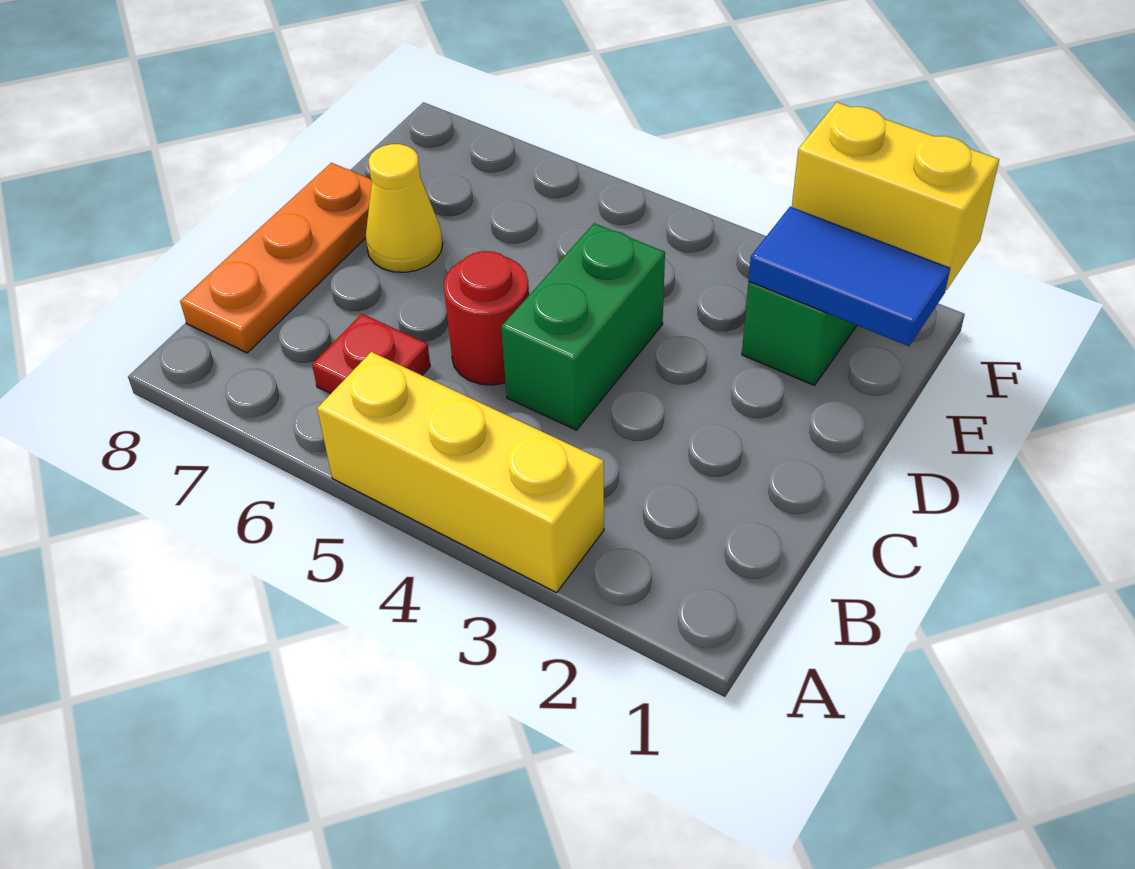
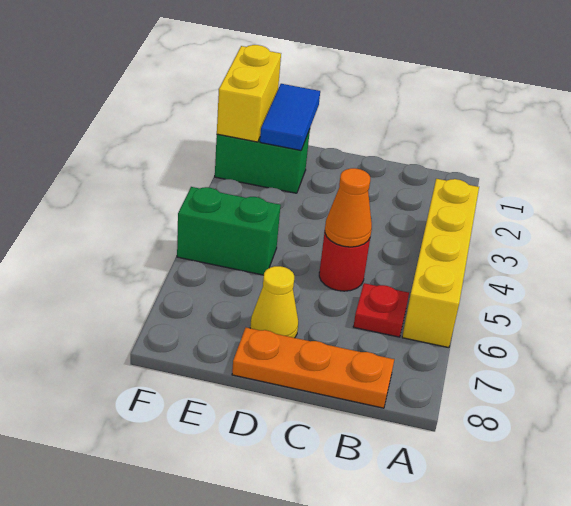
yellow 1x3 brick [317,352,604,593] -> yellow 1x4 brick [402,179,479,348]
green 1x2 brick [501,223,665,430] -> green 1x2 brick moved to [177,187,281,275]
none -> orange 1x1 cone [325,168,372,247]

